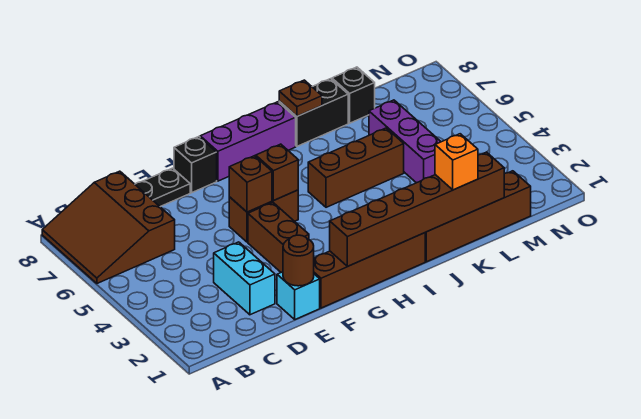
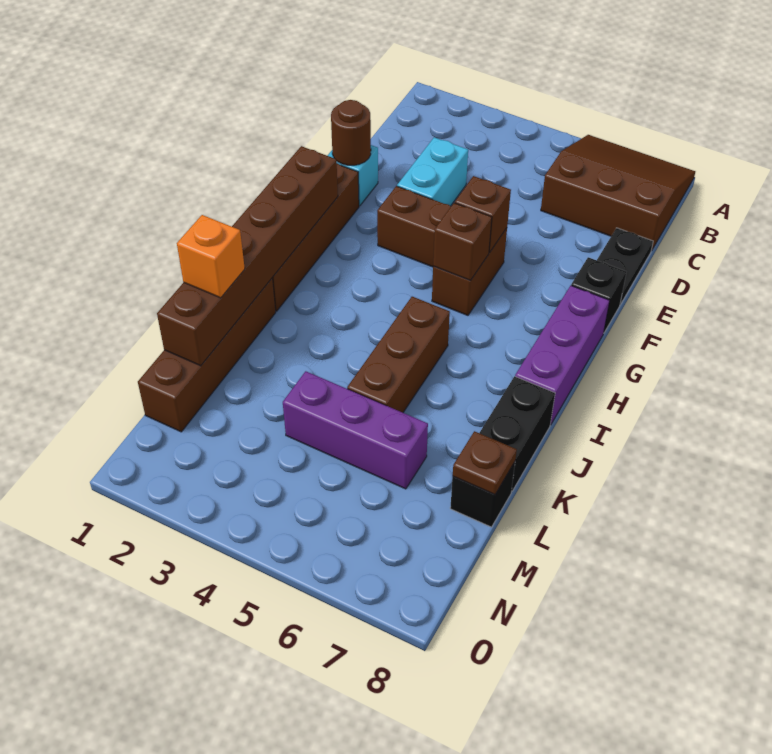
cyan 1x2 brick [214,242,275,315] -> cyan 1x2 brick turned to [397,137,468,206]
brown 1x1 plate [279,80,322,116] -> brown 1x1 plate moved to [453,431,517,495]

